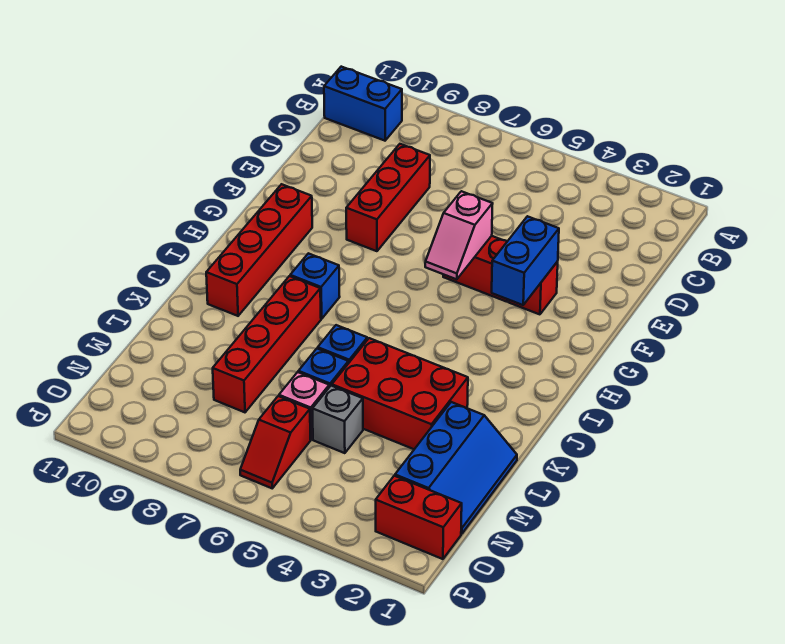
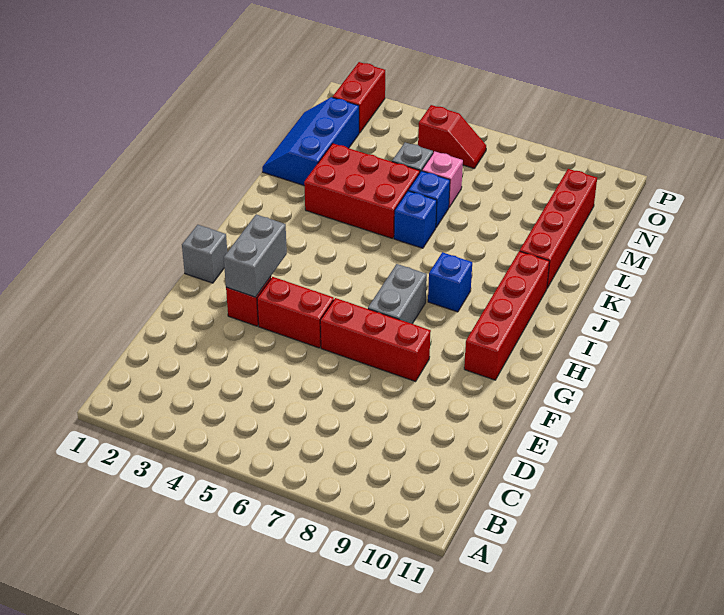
blue 1x2 brick [324,67,402,141] -> none
red 1x3 brick [346,144,430,251] -> red 1x3 brick turned to [320,298,431,381]
blue 1x2 brick [492,216,559,305] -> grey 1x2 brick [224,214,287,297]
pink 1x2 slope [425,191,493,279] -> none
none -> grey 1x1 brick [182,225,227,283]
none -> grey 1x2 brick [368,264,427,324]
red 1x4 brick [213,276,321,412] -> red 1x4 brick moved to [520,169,597,288]
red 1x2 slope [240,396,311,488] -> red 1x2 slope turned to [418,105,486,169]
red 1x2 brick [376,476,462,559] -> red 1x2 brick turned to [333,62,385,133]

